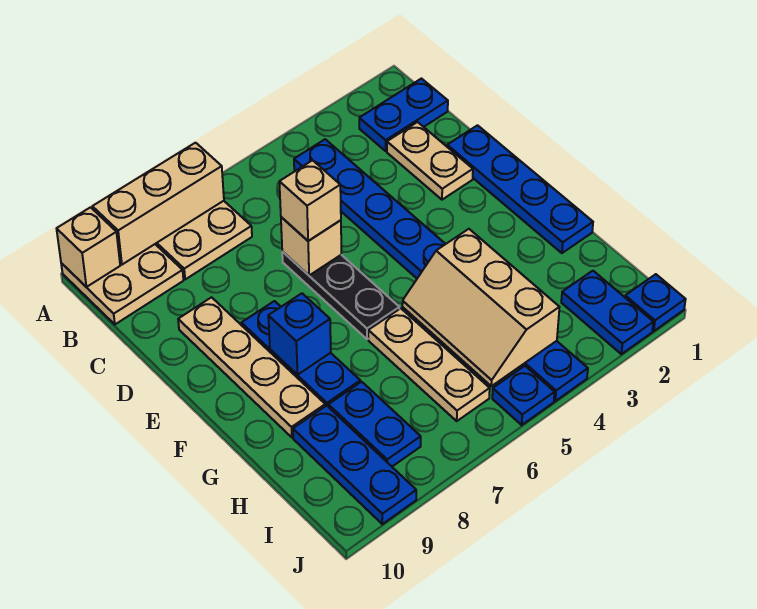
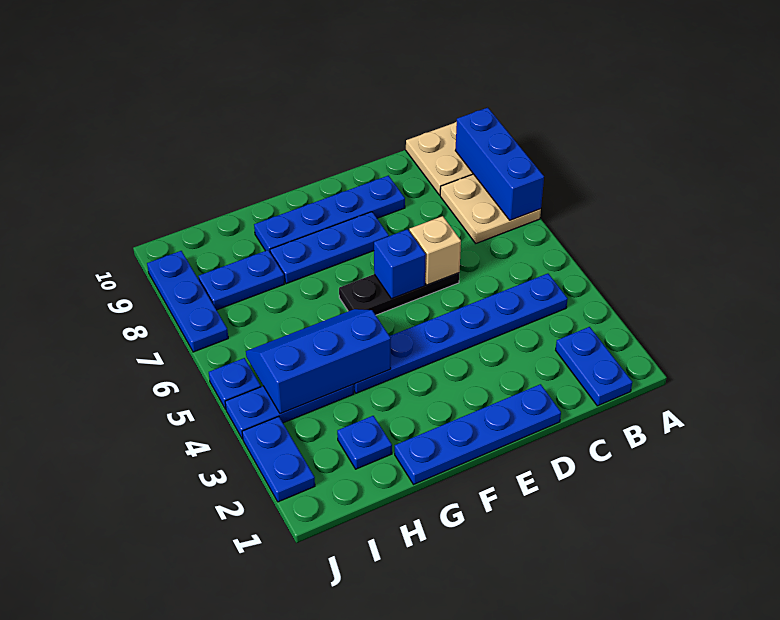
tan 1x3 brick [92,143,224,265] -> blue 1x3 brick [455,108,544,220]
tan 1x1 brick [57,207,120,287] -> none
tan 1x2 plate [387,122,473,200] -> none
tan 1x1 brick [279,160,341,241] -> none
tan 1x4 plate [178,297,325,437] -> blue 1x4 plate [254,176,405,252]
blue 1x1 brick [268,293,331,375] -> blue 1x1 brick moved to [374,229,426,299]
tan 2x3 slope [402,229,559,386] -> blue 2x3 slope [246,309,391,414]
tan 1x3 plate [368,308,490,421] -> none
blue 1x3 plate [293,406,416,524] -> blue 1x3 plate turned to [147,251,228,352]
blue 1x2 plate [561,271,653,354] -> blue 1x2 plate turned to [242,416,315,502]
blue 1x1 plate [625,274,686,331] -> blue 1x1 plate moved to [337,416,392,469]

